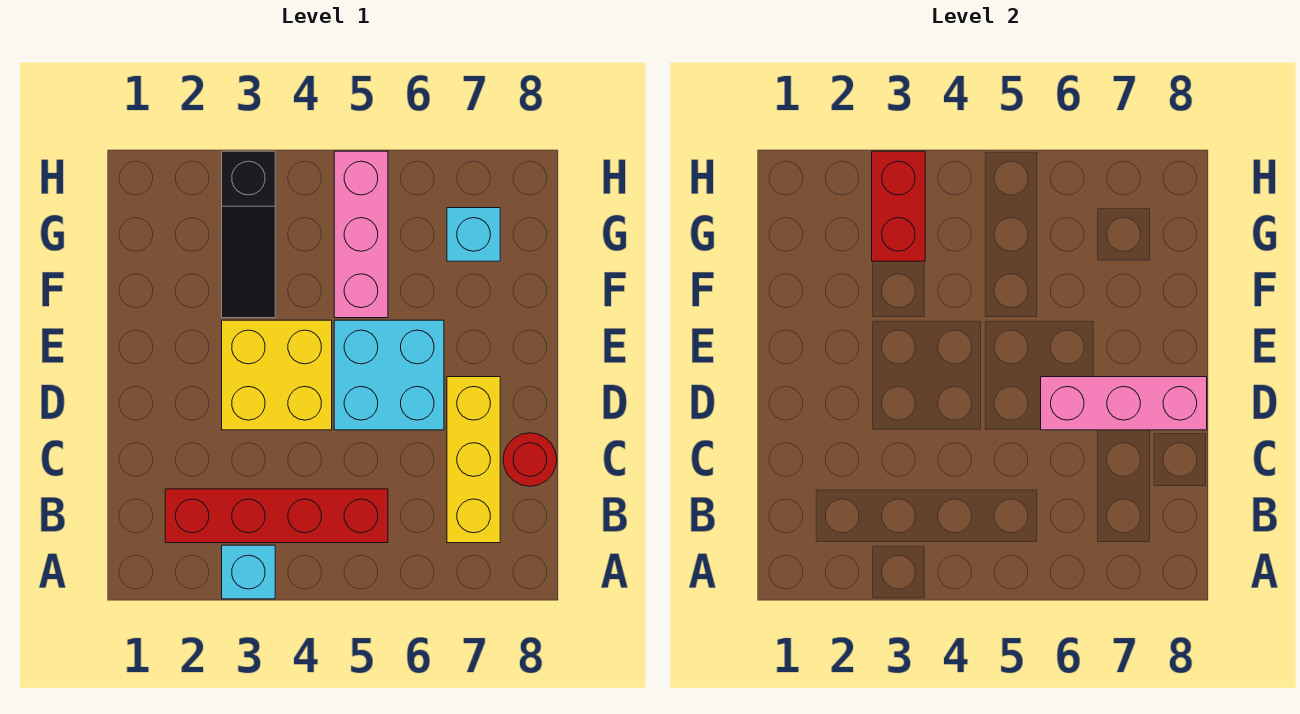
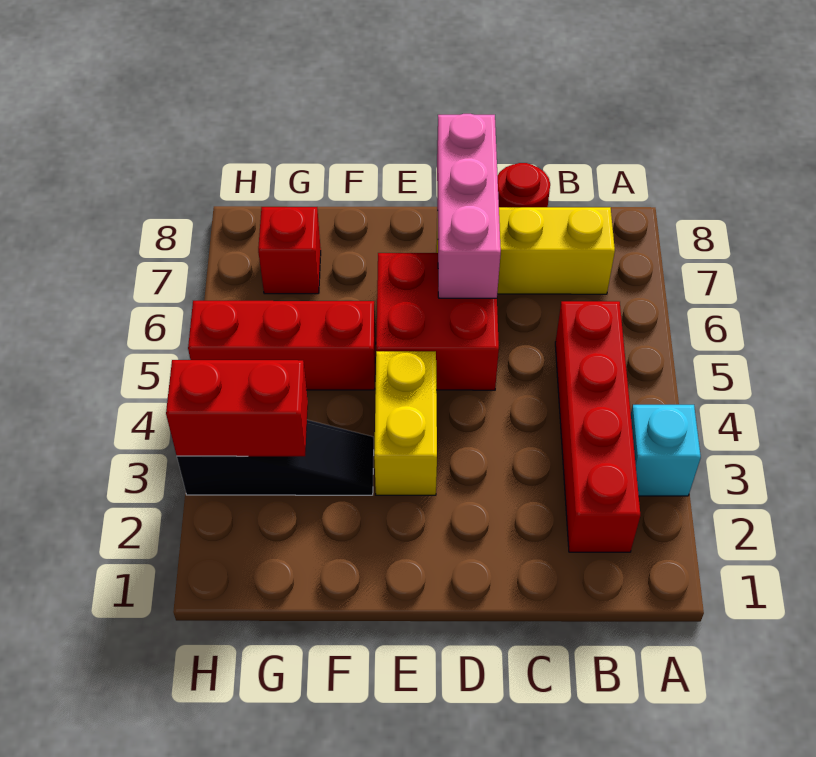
yellow 2x2 brick [222,320,332,430] -> yellow 1x2 brick [374,351,437,495]
cyan 2x2 brick [334,320,444,430] -> red 2x2 brick [376,253,499,390]
pink 1x3 brick [334,151,388,318] -> red 1x3 brick [188,301,376,390]
cyan 1x1 brick [447,208,500,261] -> red 1x1 brick [258,207,321,294]

